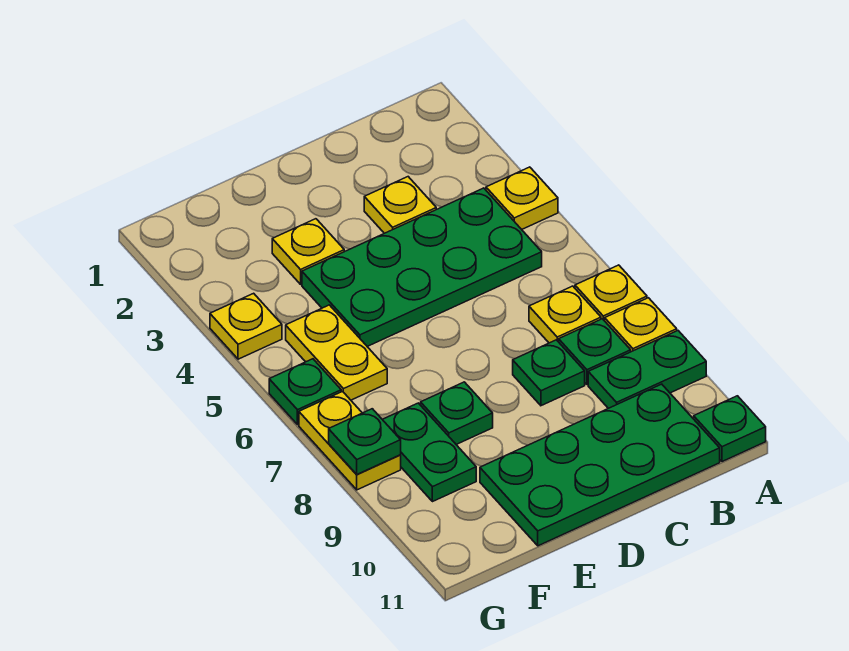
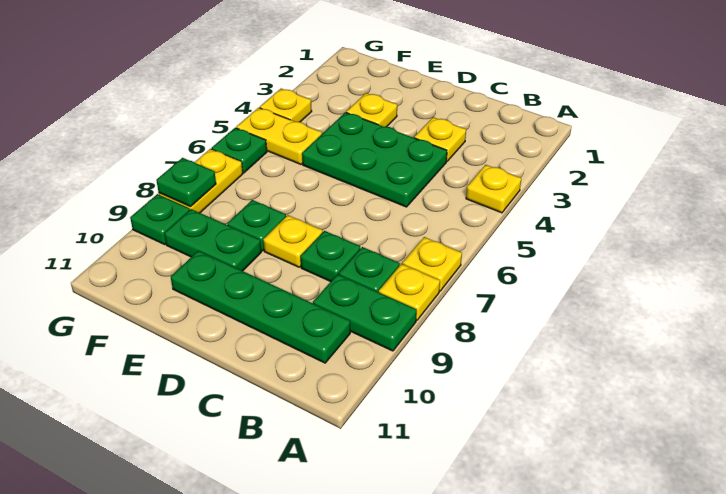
green 1x1 plate [694,396,766,462] -> green 1x1 plate moved to [130,194,190,245]
green 2x4 plate [302,188,542,346] -> green 2x3 plate [302,112,447,207]
yellow 1x1 plate [529,286,601,343] -> yellow 1x1 plate moved to [263,215,323,267]
green 2x4 plate [480,384,720,546] -> green 1x4 plate [171,251,350,363]
yellow 1x2 plate [286,305,387,400] -> yellow 1x2 plate turned to [236,108,322,164]
green 1x2 plate [382,403,476,502] -> green 1x2 plate turned to [164,209,261,271]

